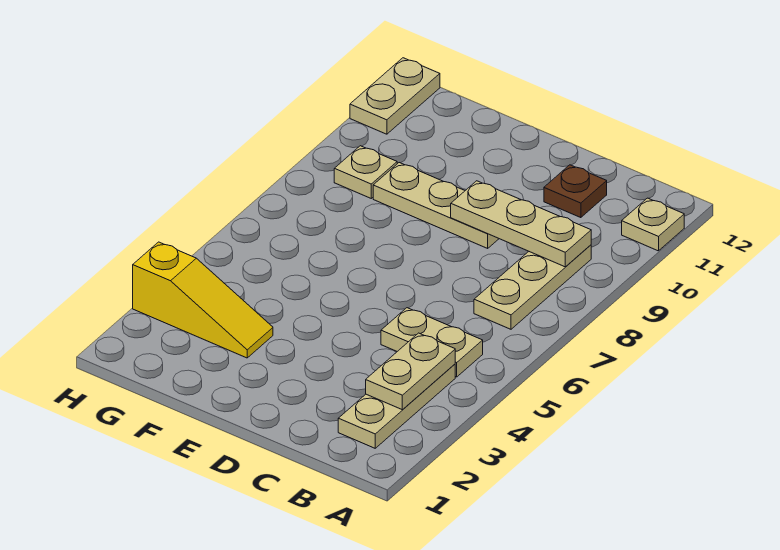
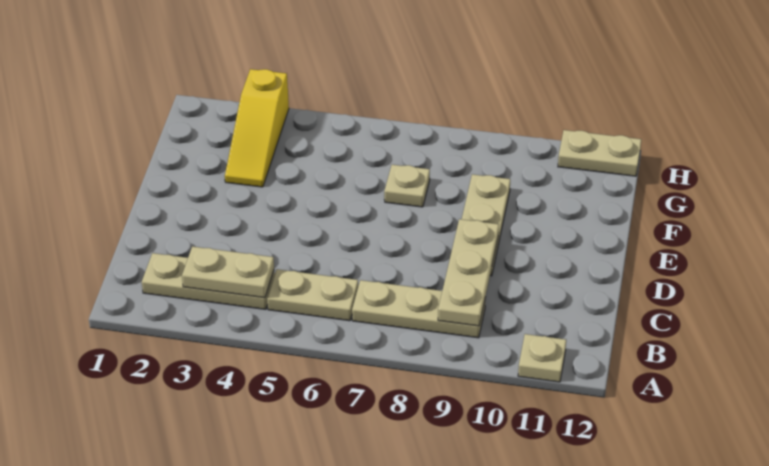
tan 1x2 plate [381,308,483,377] -> tan 1x2 plate turned to [267,269,358,321]
brown 1x1 plate [544,165,607,218] -> none
tan 1x1 plate [334,146,397,198] -> tan 1x1 plate moved to [384,165,430,207]

